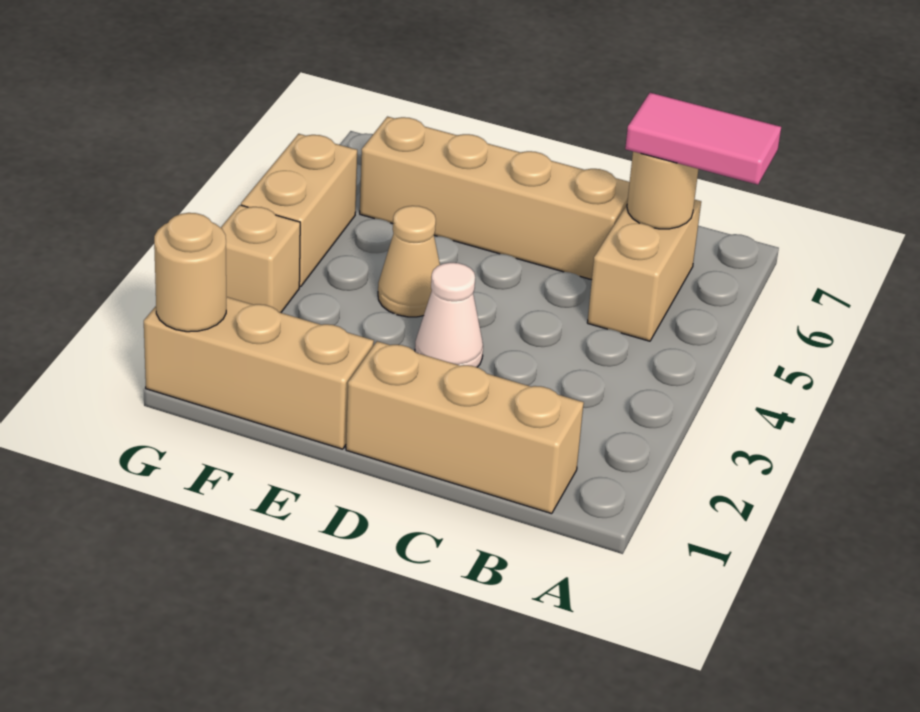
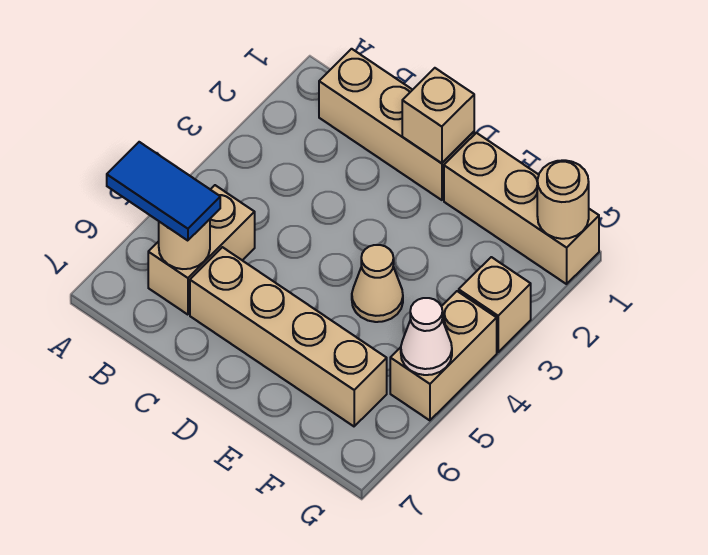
pink 1x2 tile [625,93,781,185] -> blue 1x2 tile [107,142,220,241]
none -> tan 1x1 brick [402,68,474,163]
white 1x1 cone [415,263,483,367] -> white 1x1 cone moved to [401,298,452,375]

